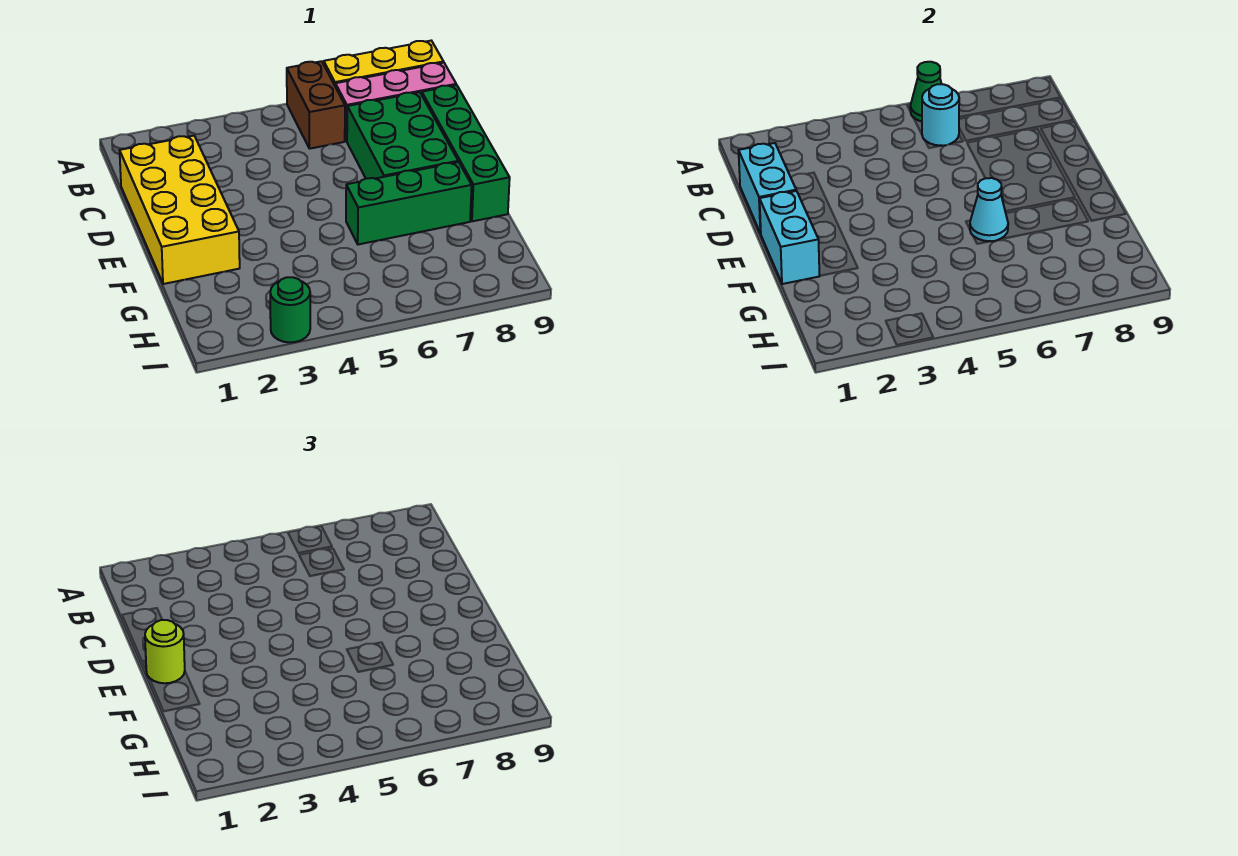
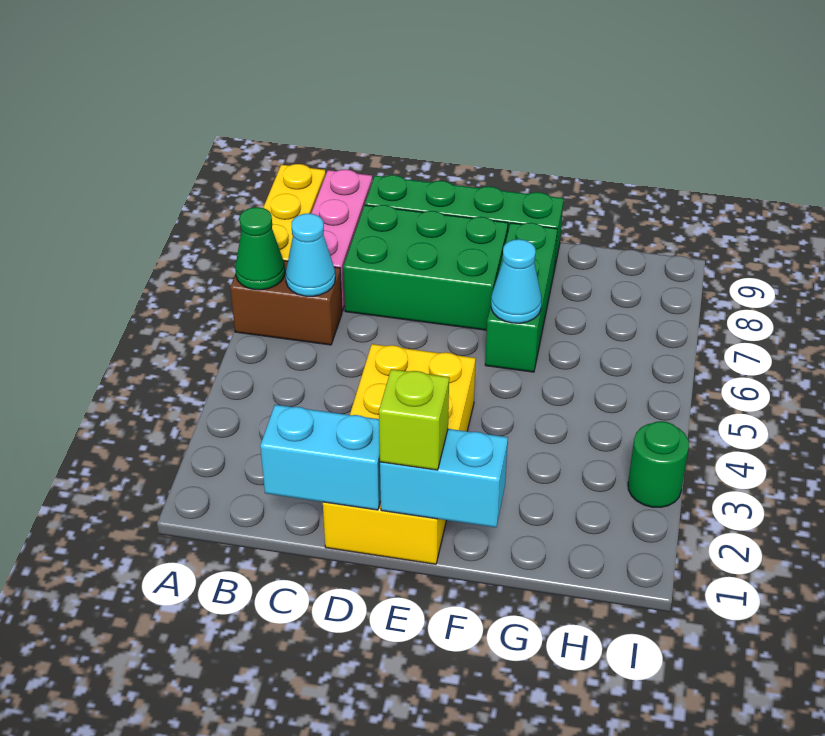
cyan 1x1 round brick [922,84,959,146] -> cyan 1x1 cone [286,213,335,296]
yellow 2x4 brick [120,136,240,284] -> yellow 2x4 brick turned to [323,344,476,564]
lime 1x1 round brick [145,620,185,683] -> lime 1x1 brick [379,369,449,470]

